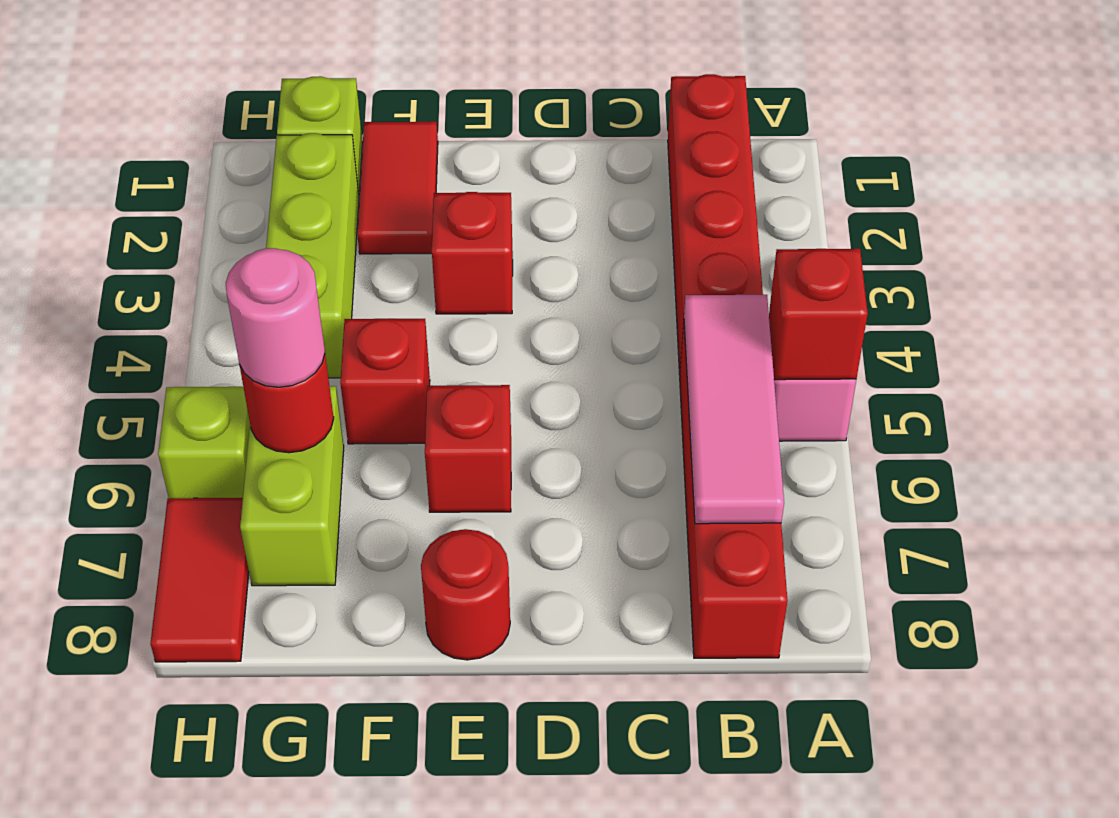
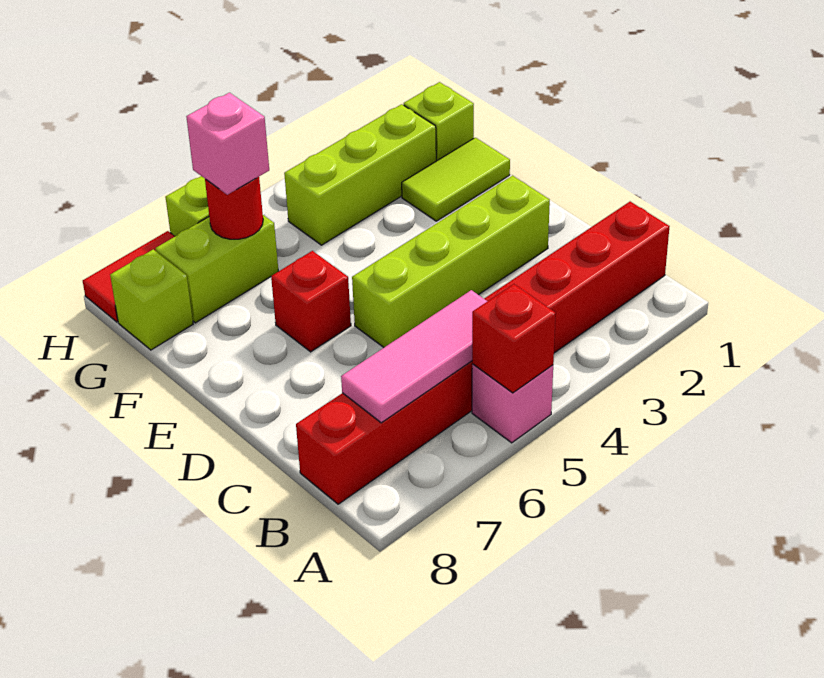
none -> lime 1x4 brick [352,176,550,347]
red 1x1 brick [432,192,513,314] -> none
red 1x1 round brick [421,529,510,660] -> none
red 1x2 tile [357,122,438,254] -> lime 1x2 tile [402,138,510,221]
red 1x1 brick [340,319,430,444] -> none
pink 1x1 round brick [226,248,325,387] -> pink 1x1 brick [186,93,269,195]
none -> lime 1x1 brick [110,249,193,350]

